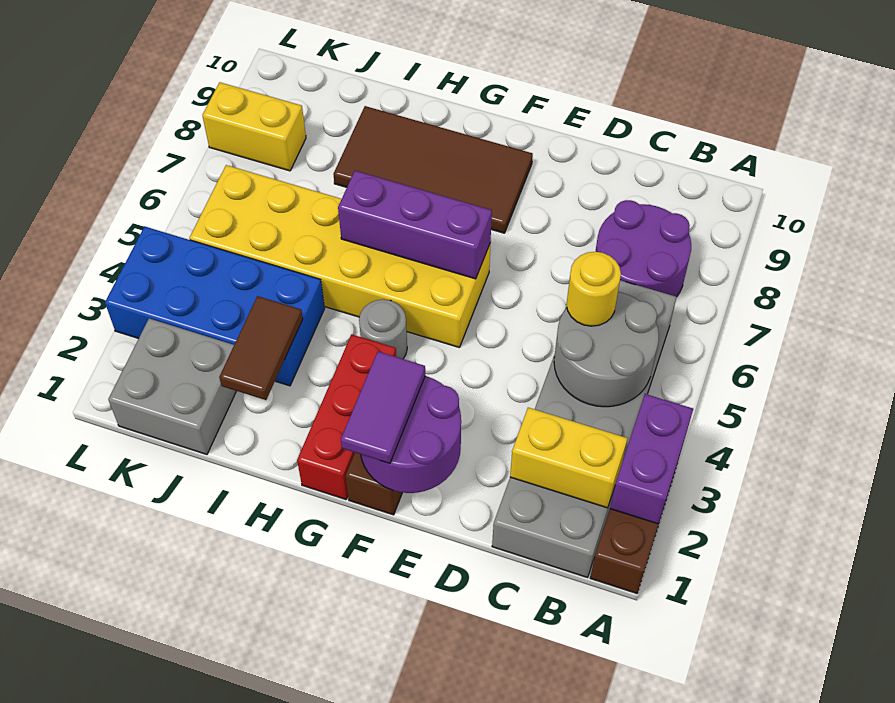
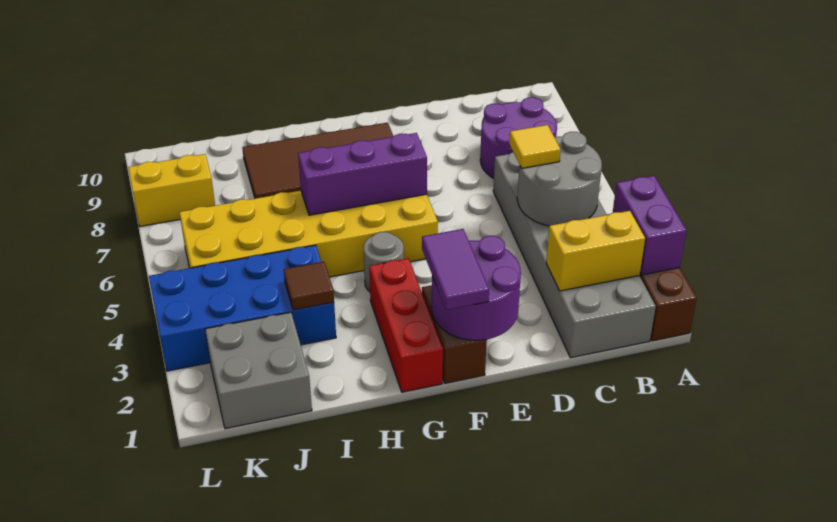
yellow 1x1 round brick [566,252,621,326] -> yellow 1x1 tile [509,125,561,168]
brown 1x2 tile [219,296,303,400] -> brown 1x1 tile [284,262,334,310]

